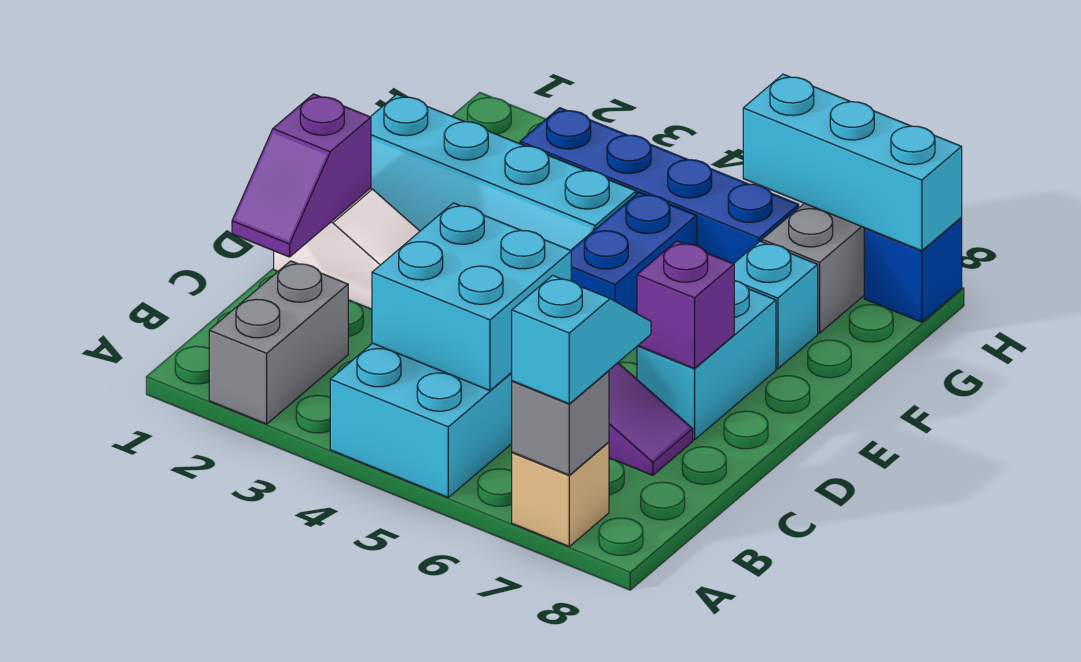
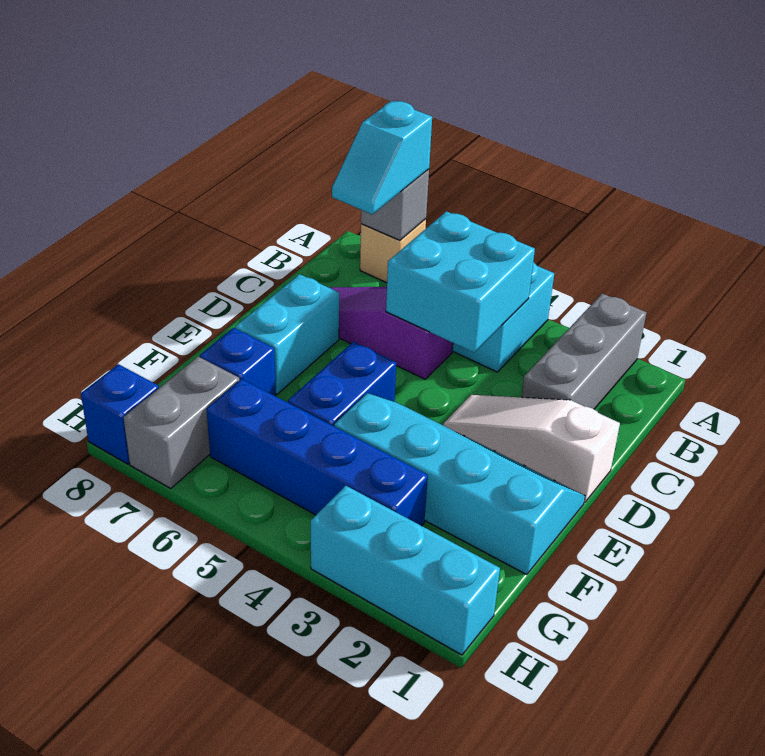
grey 1x2 brick [209,261,348,424] -> grey 1x3 brick [521,294,646,409]
purple 1x2 slope [232,94,371,257] -> none
purple 1x1 brick [637,241,734,368] -> none
cyan 1x1 brick [734,241,818,369] -> blue 1x1 brick [200,328,276,396]
cyan 1x3 brick [743,74,962,251] -> cyan 1x3 brick moved to [311,486,500,655]

